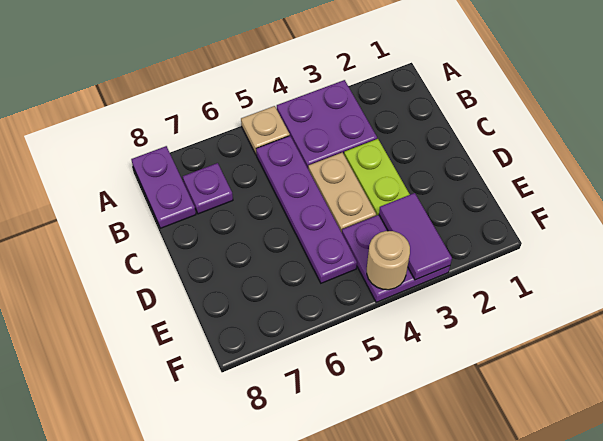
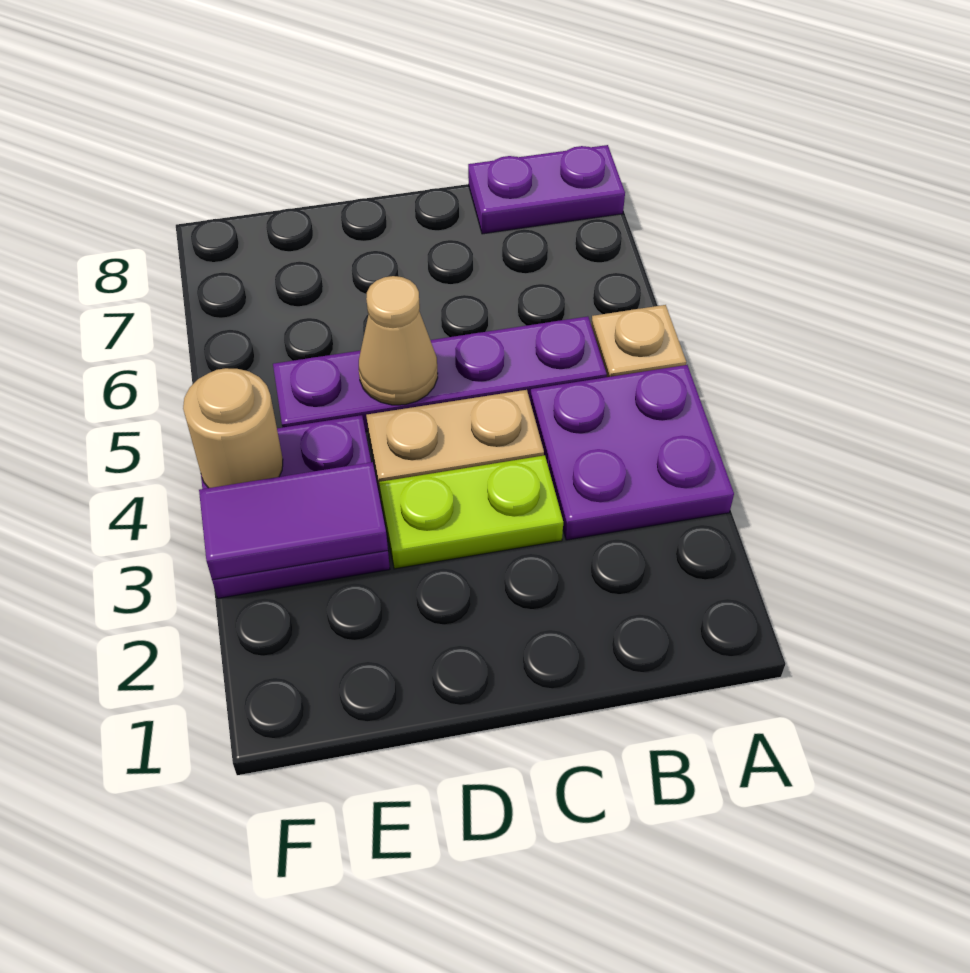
purple 1x1 plate [183,163,233,214] -> none
none -> tan 1x1 cone [359,276,438,405]

